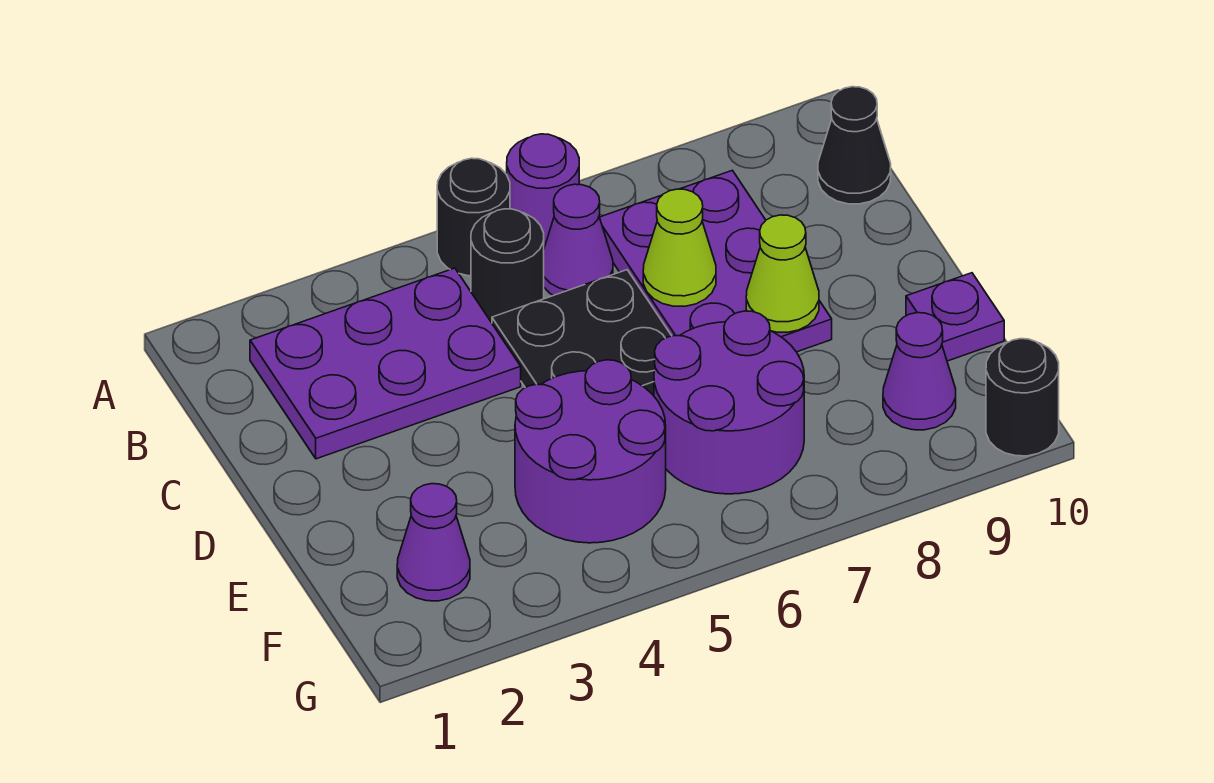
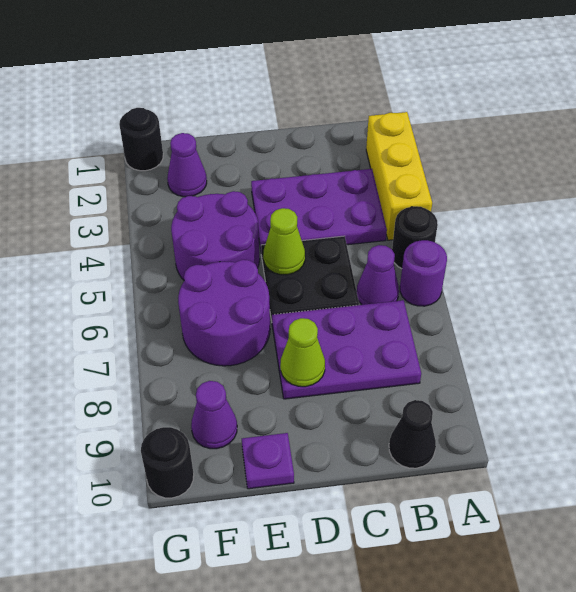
none -> yellow 1x3 brick [366,112,432,240]
purple 2x3 plate [250,268,521,459] -> purple 2x3 plate turned to [251,169,387,249]
black 1x1 round brick [471,209,544,323] -> black 1x1 round brick moved to [119,108,163,171]
lime 1x1 cone [643,189,716,306] -> lime 1x1 cone moved to [263,208,305,275]

